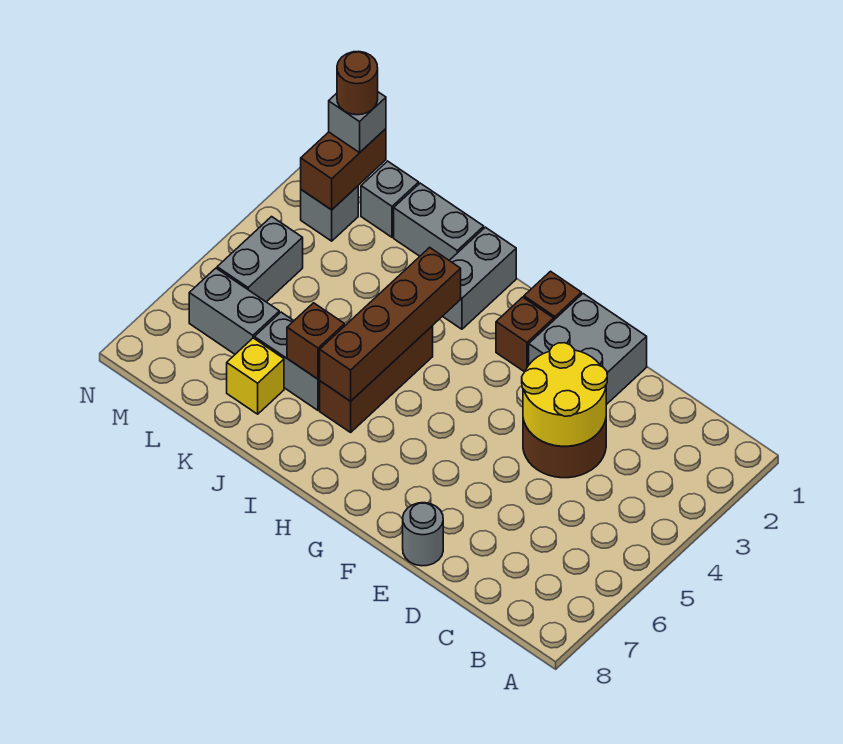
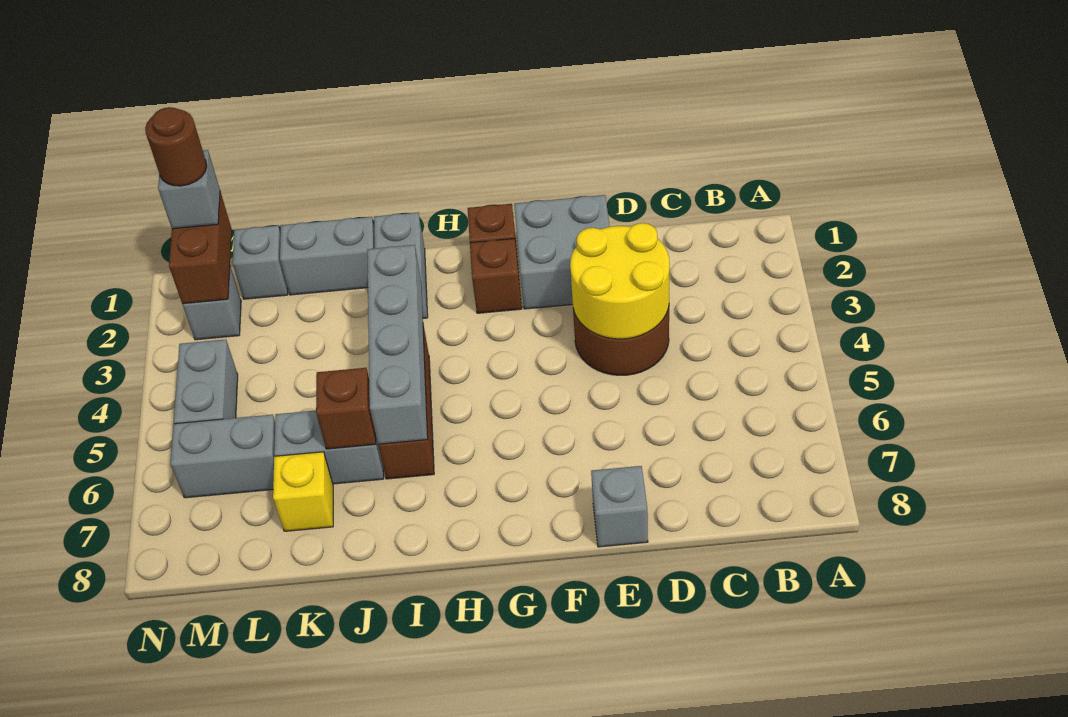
grey 1x1 round brick [403,503,443,566] -> grey 1x1 brick [591,466,648,547]
brown 1x4 brick [320,247,461,401] -> grey 1x4 brick [367,245,428,445]

